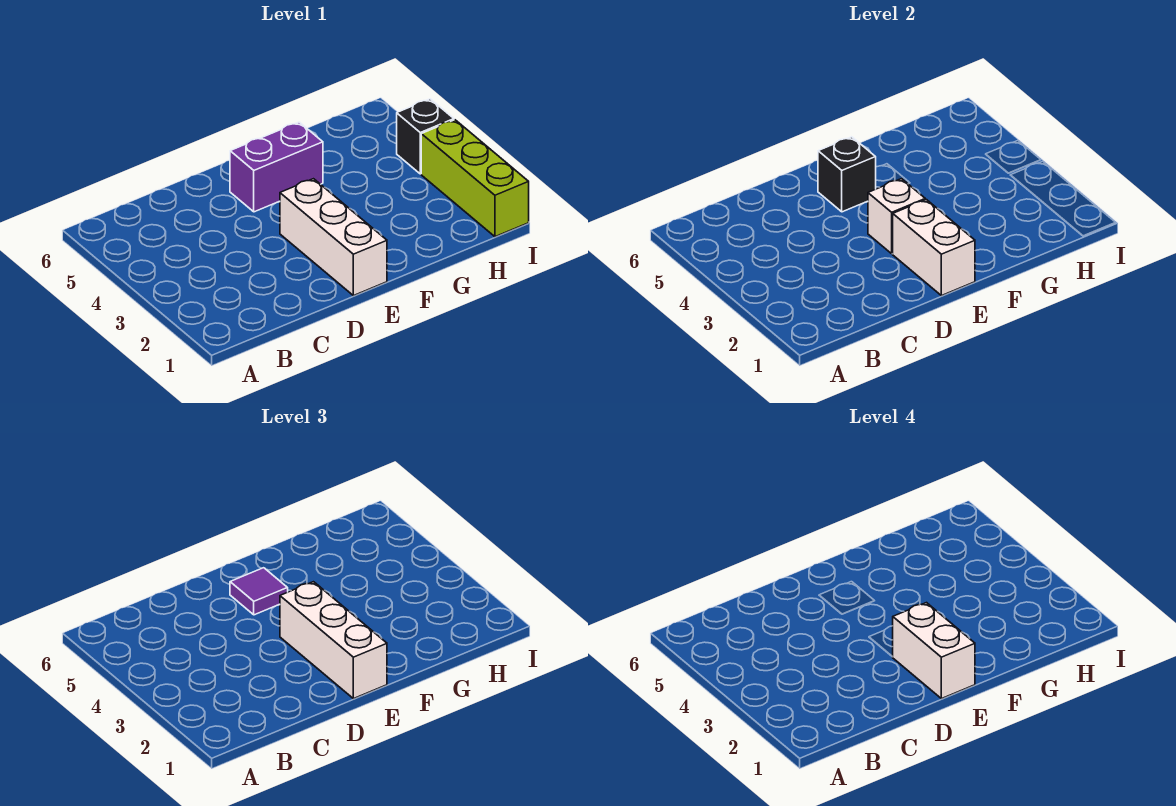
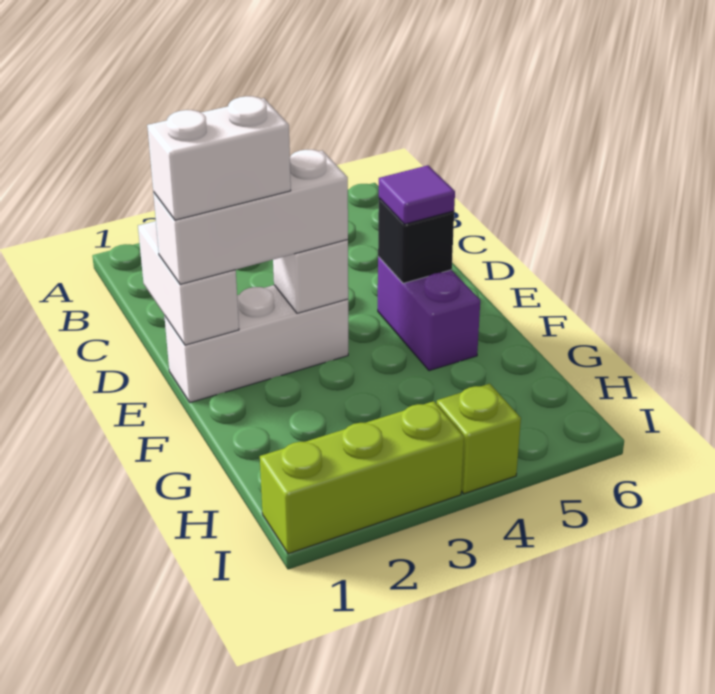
white 1x2 brick [892,200,975,296] -> white 1x2 brick turned to [138,221,239,345]
black 1x1 brick [397,99,454,174] -> lime 1x1 brick [437,384,521,494]

